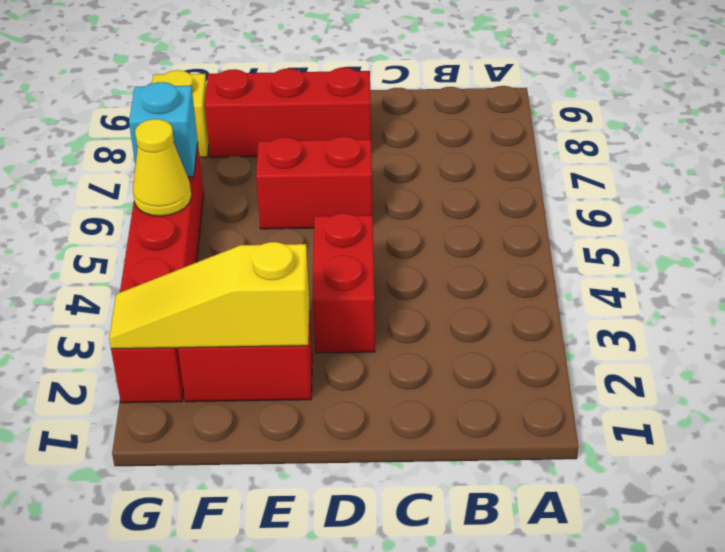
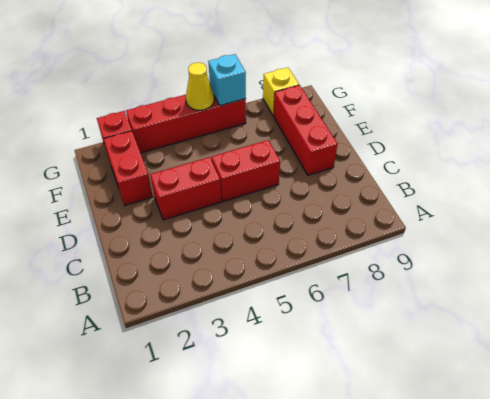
red 1x2 brick [256,136,372,229] -> red 1x2 brick turned to [211,140,280,202]
yellow 1x3 slope [109,242,309,349] -> none

